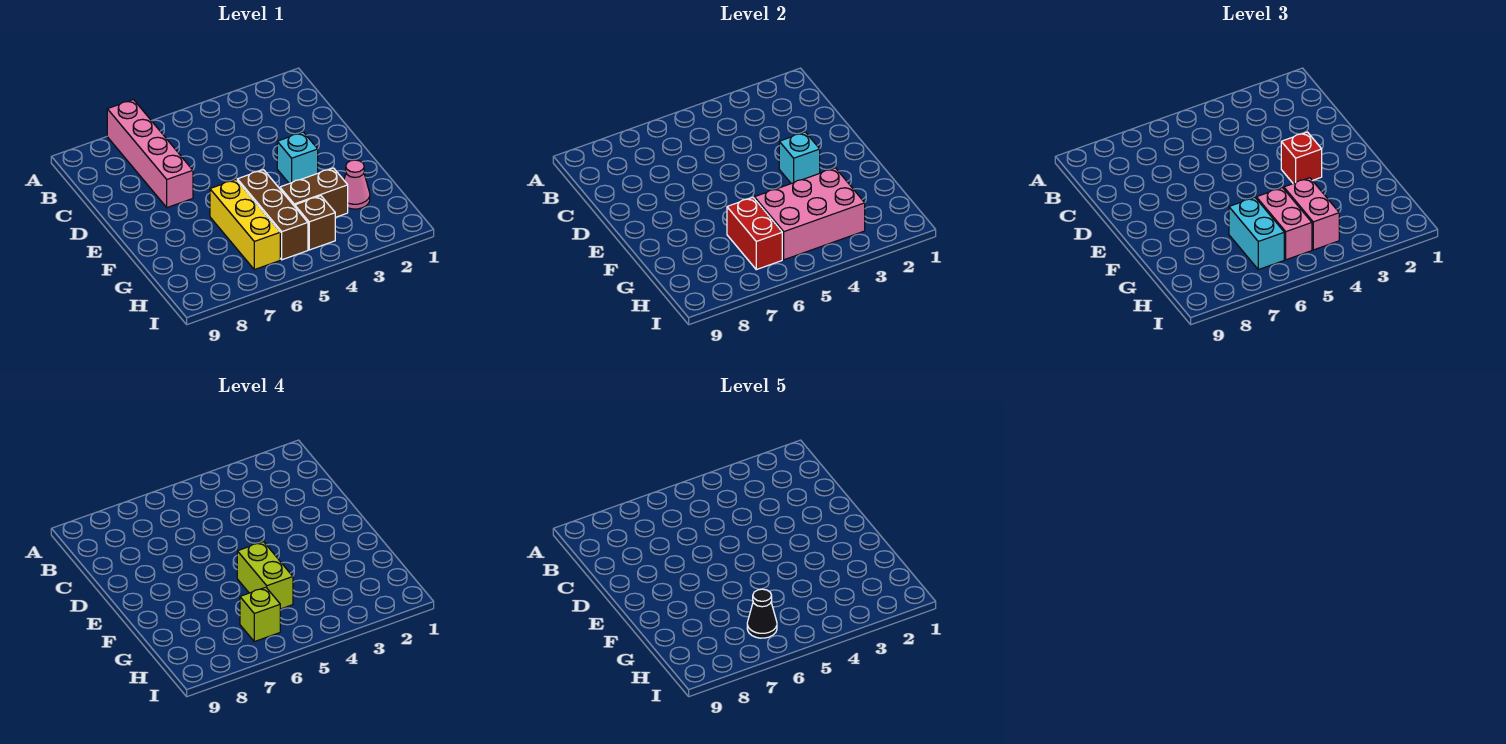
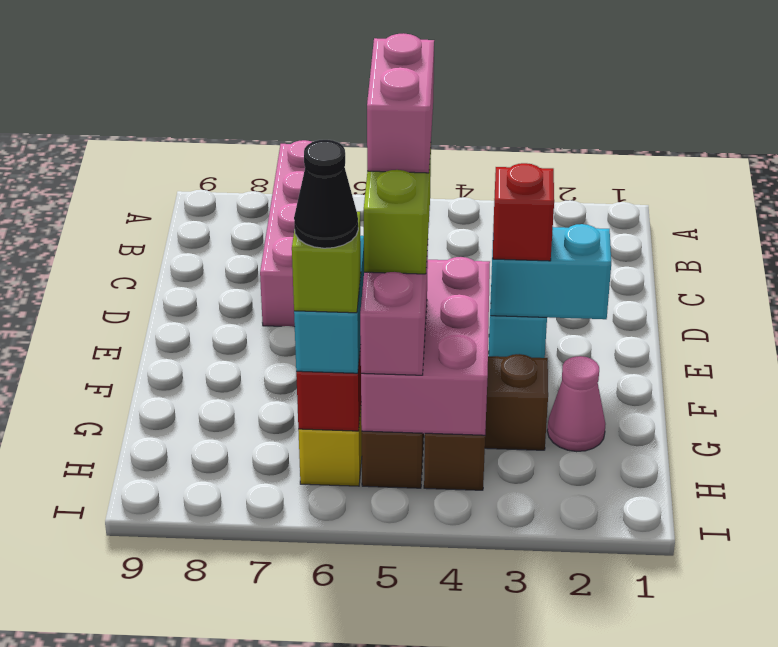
cyan 1x1 brick [779,132,820,184] -> cyan 1x2 brick [491,224,611,319]
pink 2x3 brick [754,168,865,260] -> pink 2x3 brick turned to [361,257,490,435]
pink 1x2 brick [1284,178,1339,250] -> pink 1x2 brick moved to [367,33,434,173]

